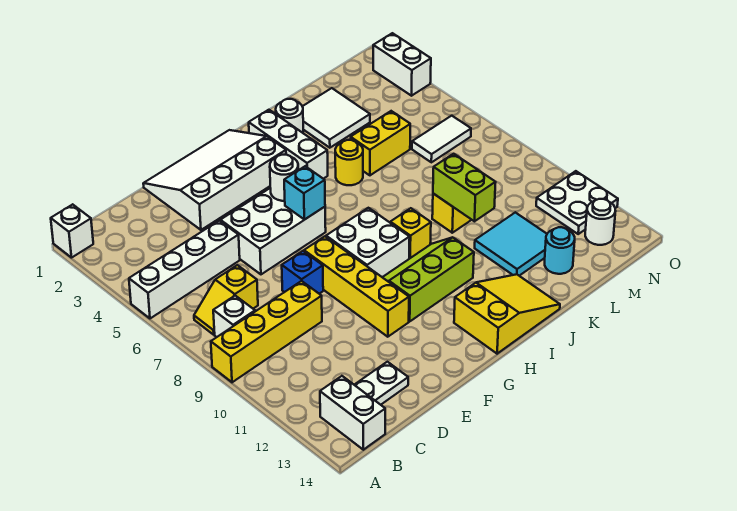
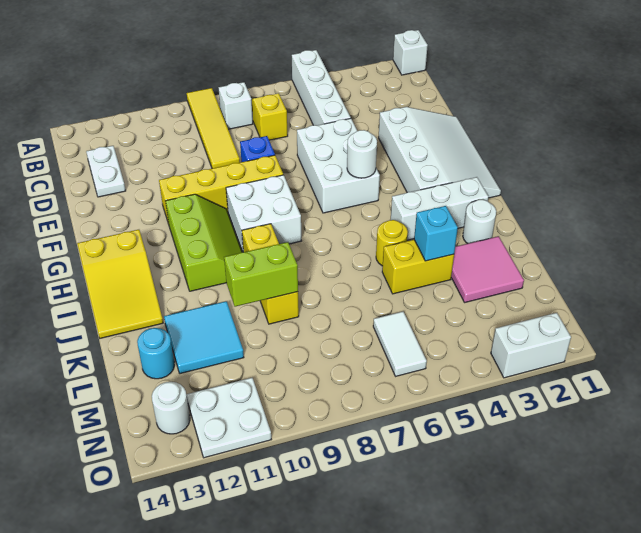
yellow 1x4 brick [211,281,322,382] -> yellow 1x4 tile [187,88,240,168]
white 1x2 brick [320,376,385,450] -> none
cyan 1x1 brick [284,166,325,220] -> cyan 1x1 brick moved to [414,206,458,261]
white 2x2 tile [302,88,370,148] -> pink 2x2 tile [451,236,524,302]
yellow 1x2 brick [351,111,410,175] -> yellow 1x2 brick turned to [382,240,454,294]

